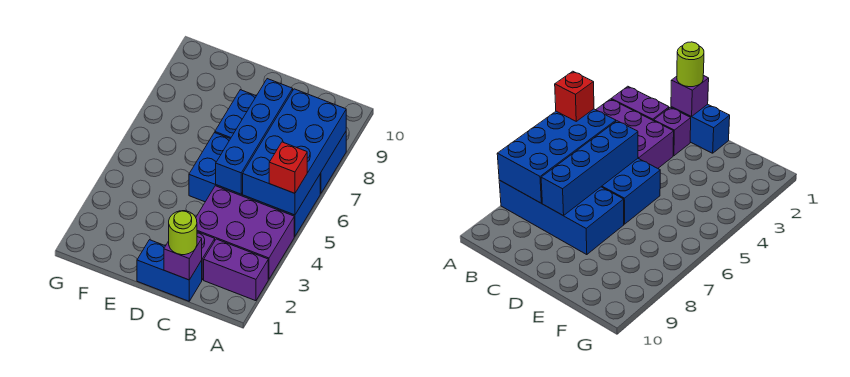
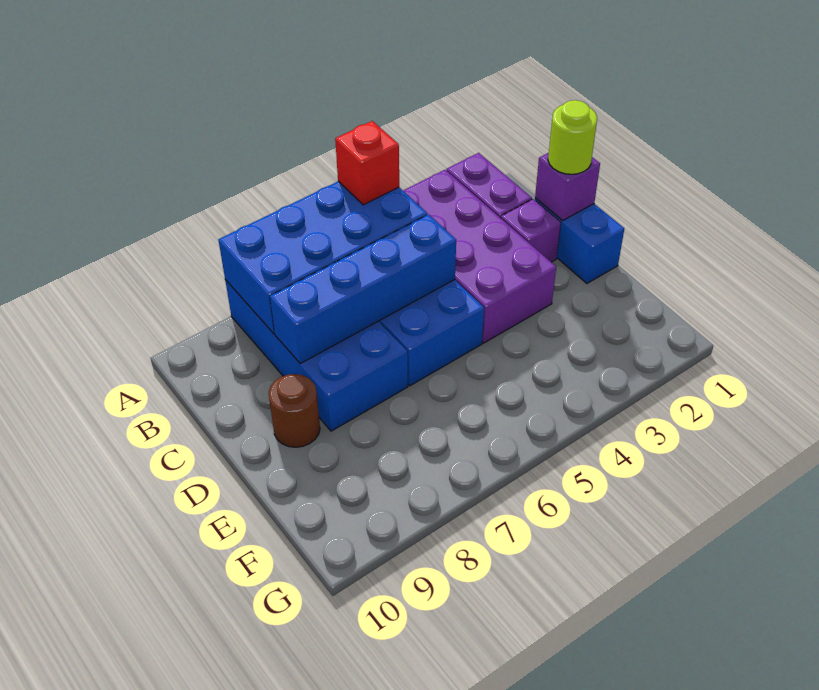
purple 2x3 brick [196,186,294,279] -> purple 2x4 brick [403,170,556,343]
none -> brown 1x1 round brick [269,374,320,447]

